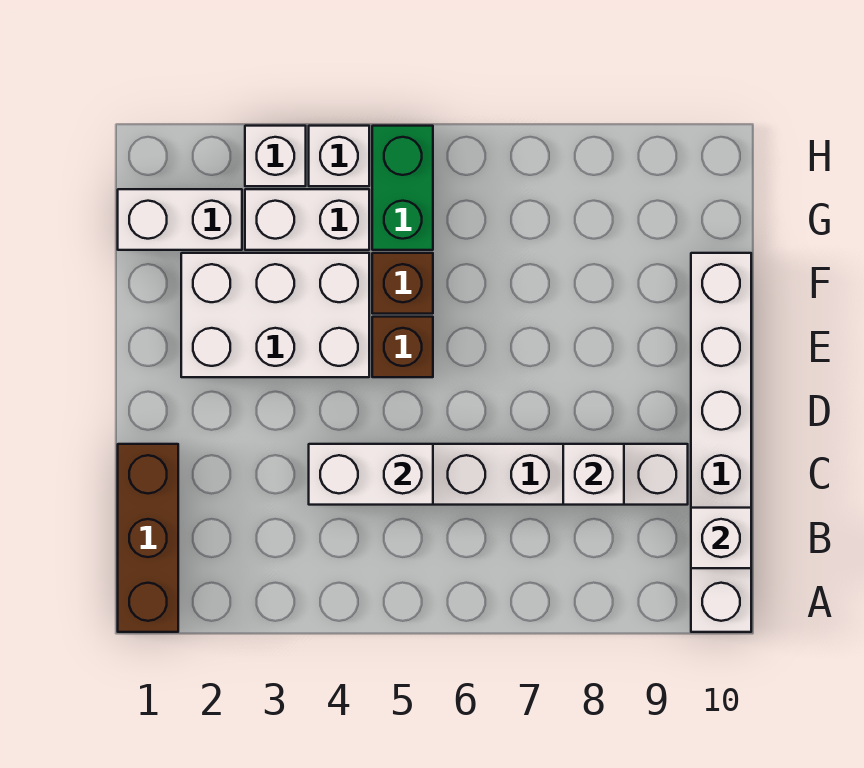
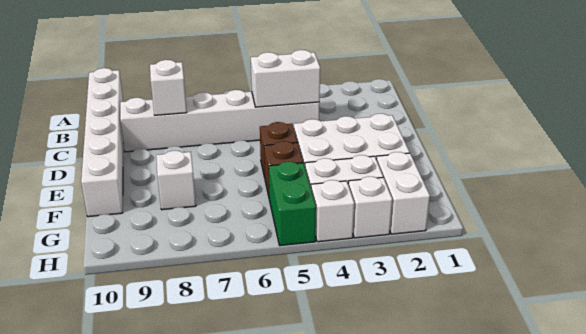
brown 1x3 brick [118,444,178,632] -> none
white 1x1 brick [691,508,751,568] -> white 1x1 brick moved to [156,151,196,210]
white 1x2 brick [118,189,242,250] -> white 1x2 brick turned to [376,152,430,234]

